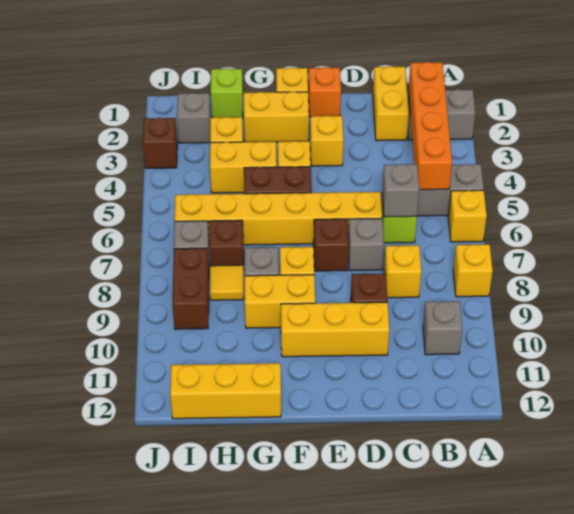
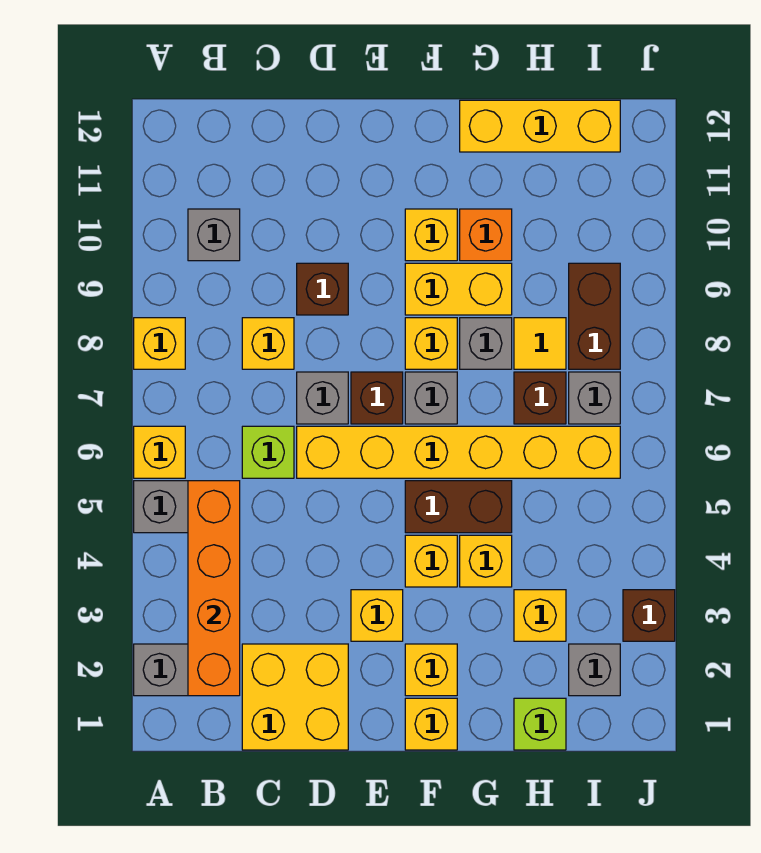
yellow 1x2 brick [373,66,409,141] -> yellow 2x2 brick [242,644,348,750]
grey 1x1 brick [382,164,419,217] -> grey 1x1 brick moved to [405,372,457,424]
yellow 1x3 brick [281,302,389,357] -> yellow 1x1 brick [405,209,457,261]
orange 1x1 brick [309,67,341,117] -> orange 1x1 brick moved to [460,209,512,261]
yellow 1x2 brick [244,92,309,142] -> yellow 1x1 brick [405,644,457,696]
yellow 1x2 brick [210,142,277,193] -> yellow 1x1 brick [460,535,512,587]

